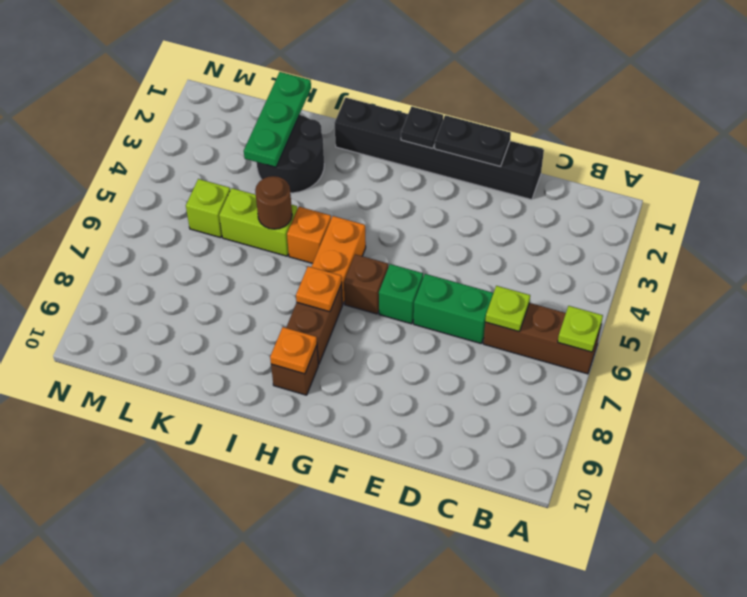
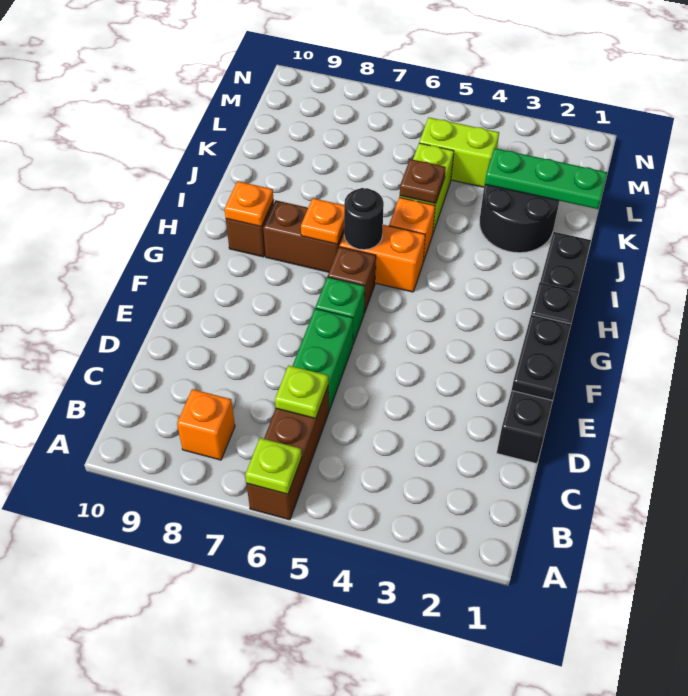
none -> orange 1x1 brick [177,389,235,460]
none -> black 1x1 round brick [344,188,384,250]
brown 1x1 round brick [255,176,292,229] -> brown 1x1 plate [400,159,446,204]
lime 1x1 brick [186,179,230,238] -> lime 1x2 brick [419,117,499,187]

